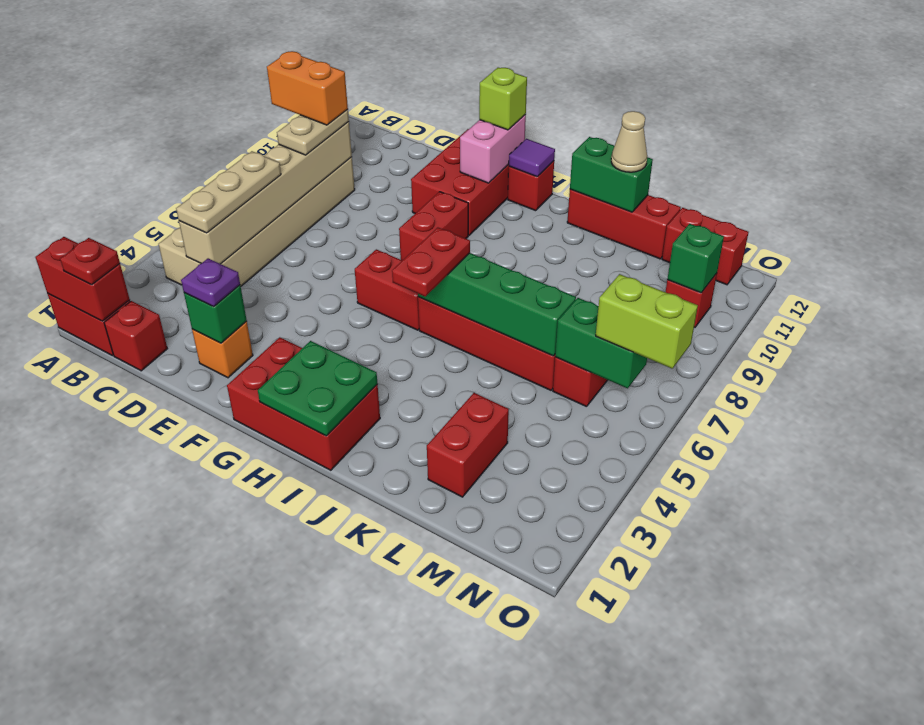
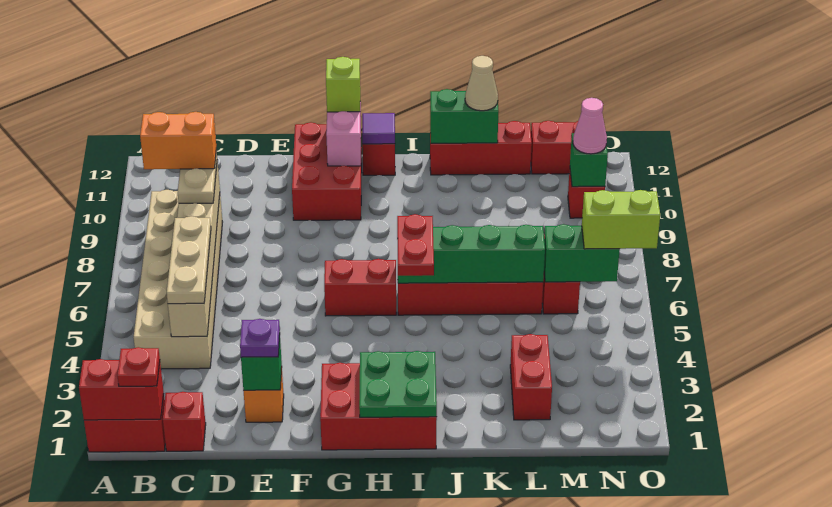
red 1x2 brick [399,192,468,260] -> none
none -> pink 1x1 cone [573,98,607,154]

